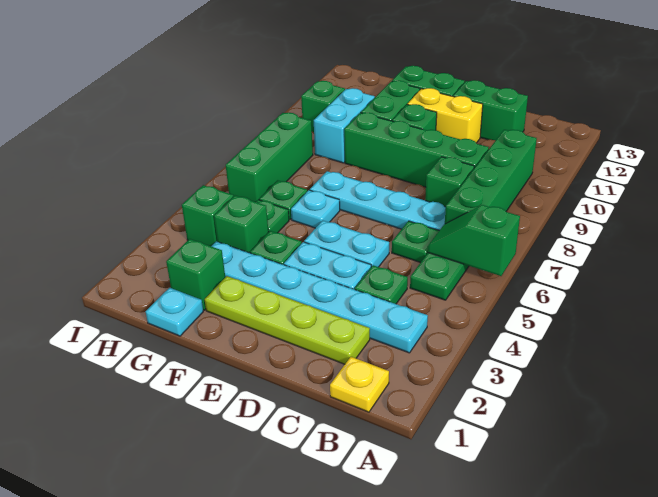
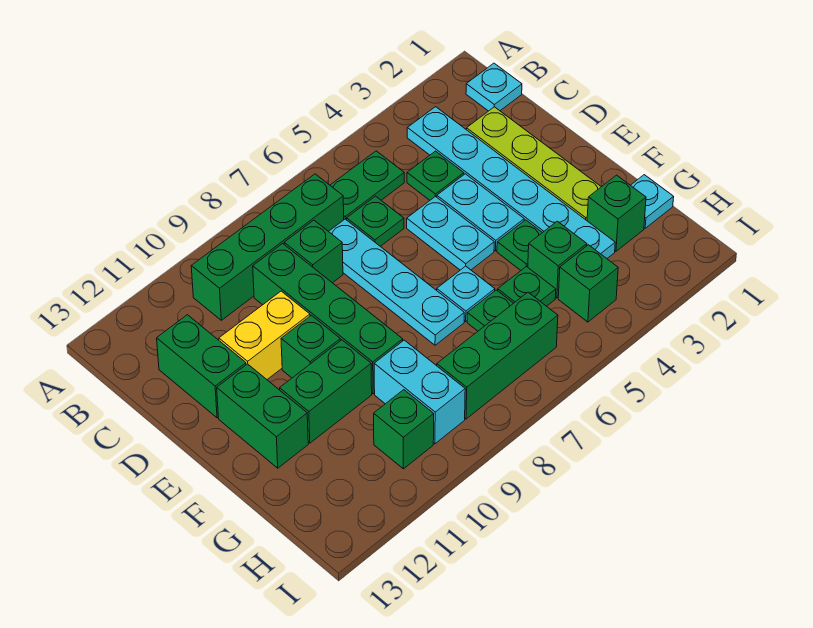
green 1x2 slope [428,205,520,276] -> none
yellow 1x1 plate [330,357,389,412] -> cyan 1x1 plate [466,63,522,111]
yellow 1x2 brick [407,88,483,143] -> yellow 1x2 brick turned to [219,291,310,379]
cyan 1x2 brick [314,88,375,163] -> cyan 1x2 brick turned to [374,340,465,444]

